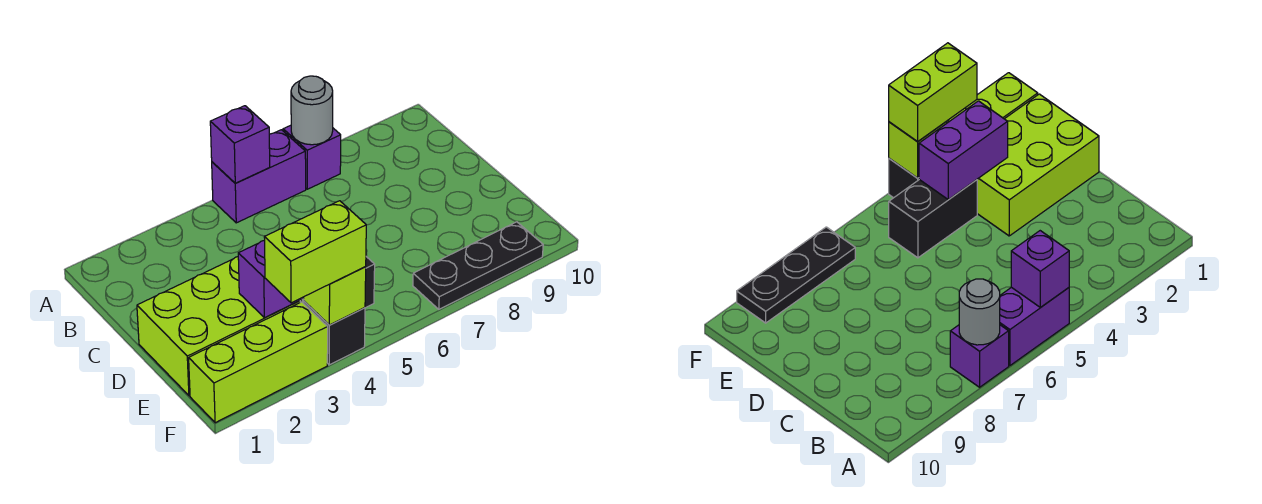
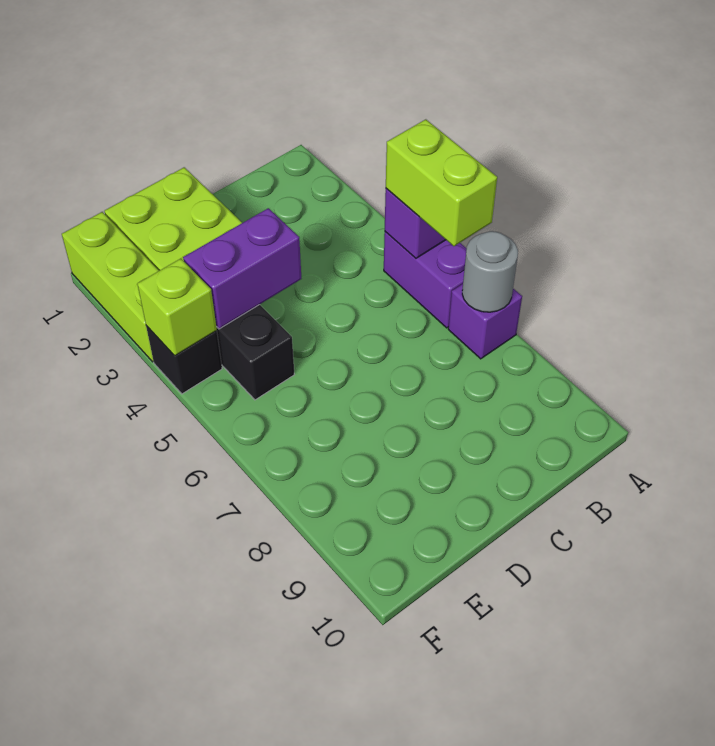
purple 1x2 brick [238,240,304,318] -> purple 1x2 brick turned to [183,208,301,329]
lime 1x2 brick [264,201,366,303] -> lime 1x2 brick moved to [386,119,497,246]
black 1x3 plate [413,222,543,309] -> none

